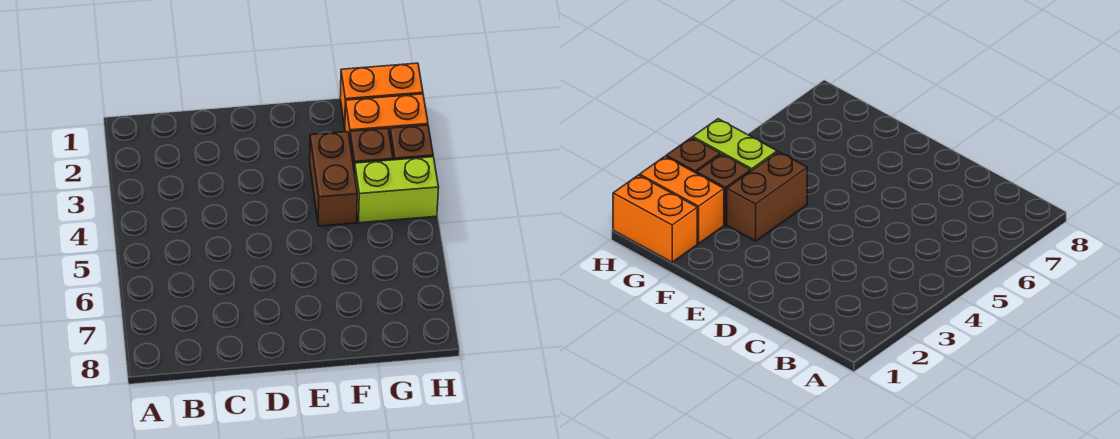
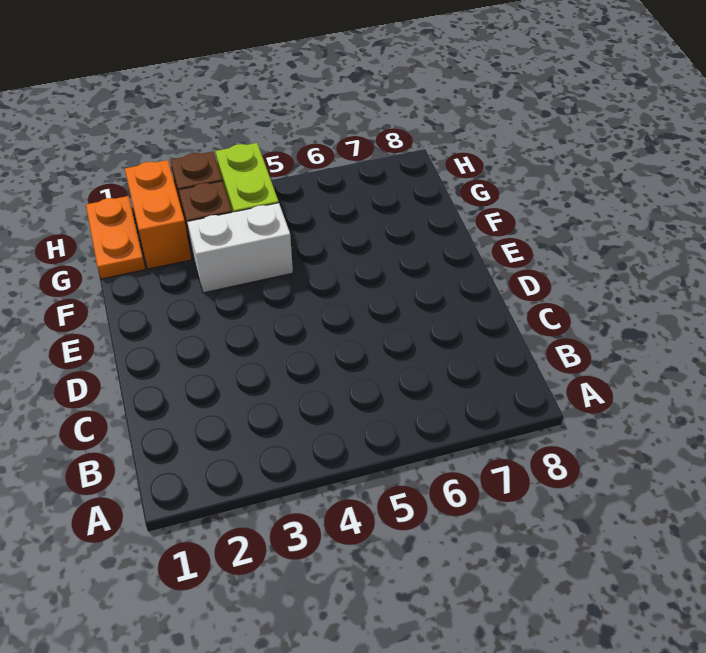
brown 1x2 brick [310,132,357,226] -> white 1x2 brick [187,203,293,293]
orange 1x2 brick [340,63,423,127] -> orange 1x2 plate [86,196,145,279]

